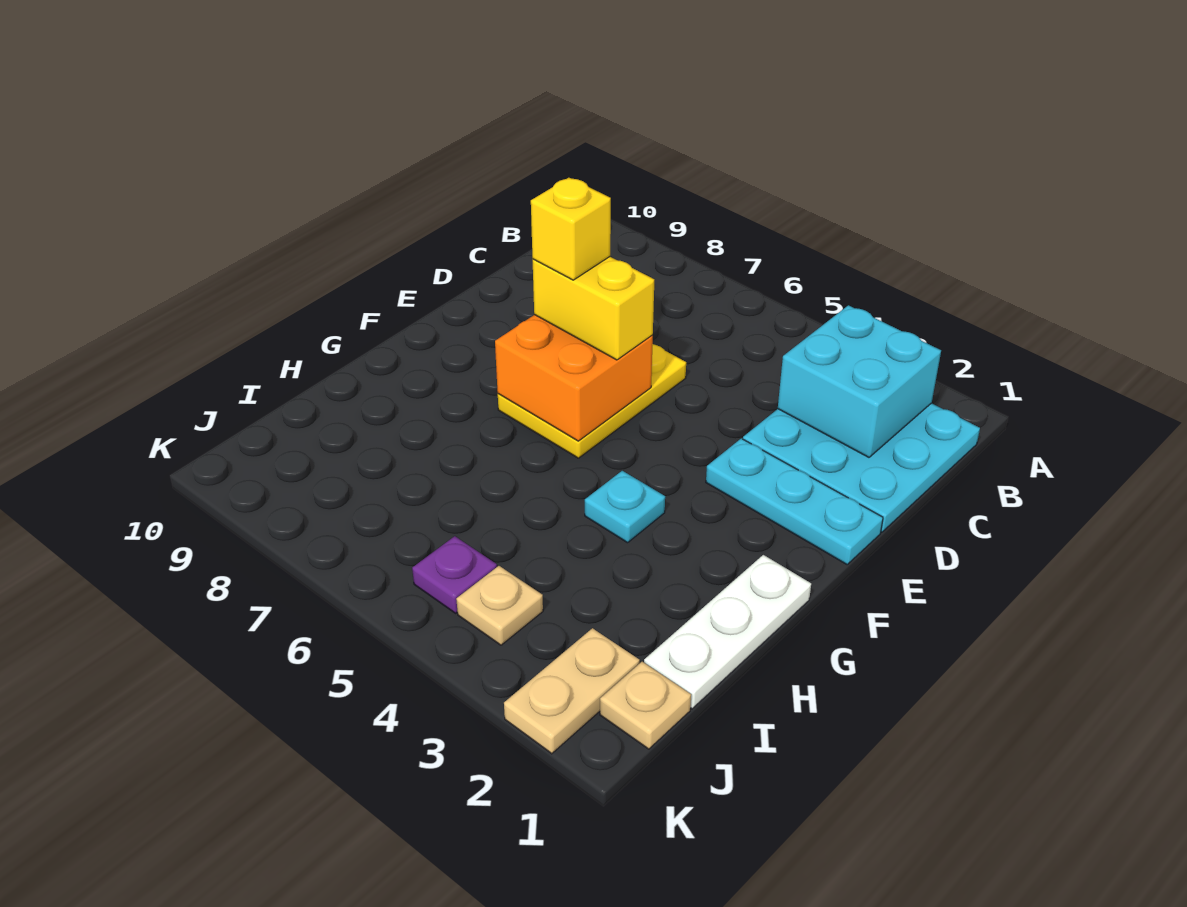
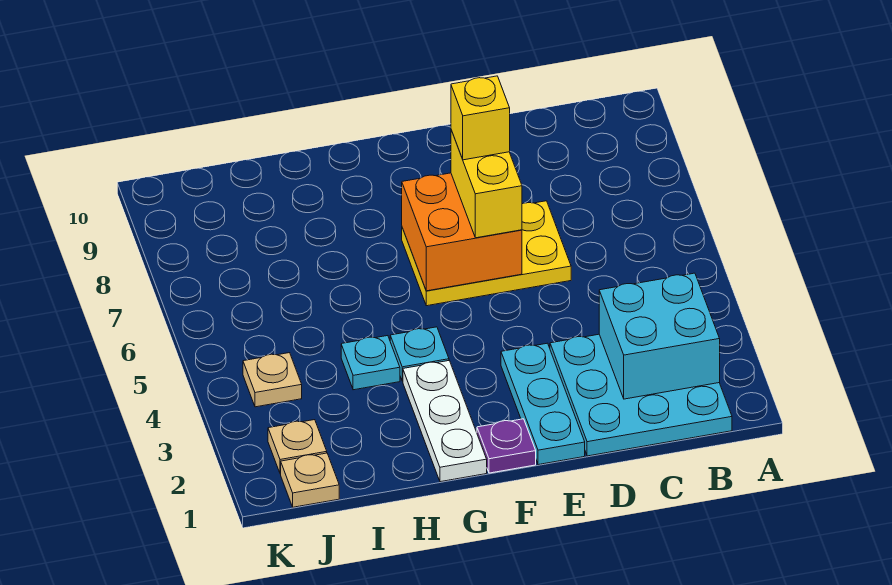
white 1x3 plate [644,555,811,709] -> white 1x3 plate turned to [403,361,487,482]
none -> cyan 1x1 plate [341,336,400,390]
tan 1x2 plate [504,628,640,754] -> tan 1x1 plate [268,420,327,474]
purple 1x1 plate [412,536,497,613] -> purple 1x1 plate moved to [477,419,536,473]

